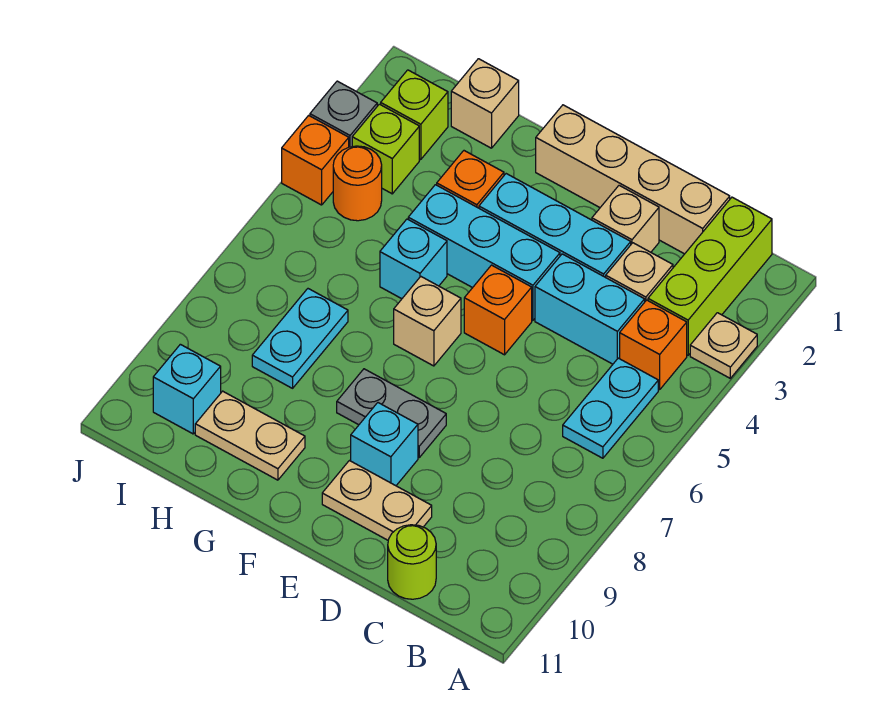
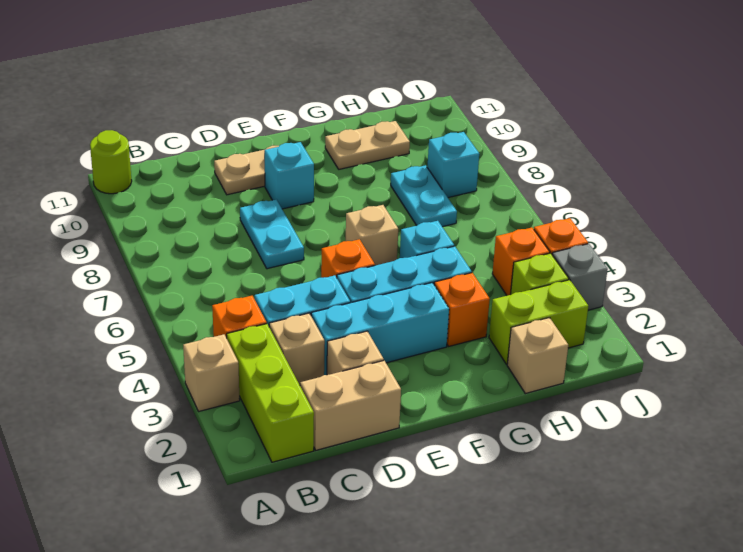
tan 1x1 plate [690,313,757,378] -> tan 1x1 brick [183,334,240,411]
cyan 1x2 plate [563,358,658,458] -> cyan 1x2 plate moved to [240,200,304,269]
tan 1x4 brick [536,105,730,254] -> tan 1x2 brick [300,361,401,450]
lime 1x1 round brick [388,525,436,599] -> lime 1x1 round brick moved to [90,130,132,194]
grey 1x2 plate [337,369,446,457] -> none
lime 1x1 brick [381,70,448,160] -> lime 1x2 brick [489,280,588,364]
orange 1x1 round brick [333,146,382,221] -> orange 1x1 brick [492,228,550,296]
cyan 1x1 brick [153,344,221,434] -> cyan 1x1 brick moved to [427,132,479,198]

